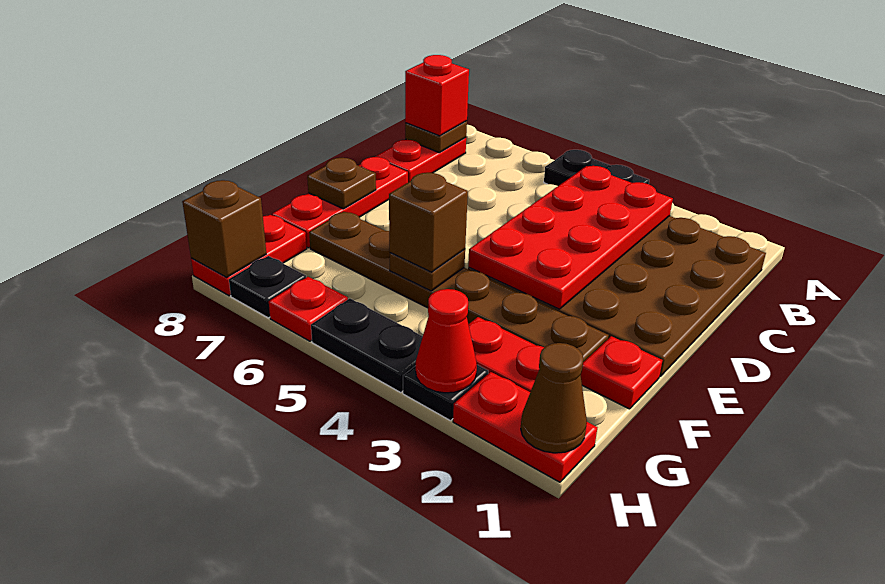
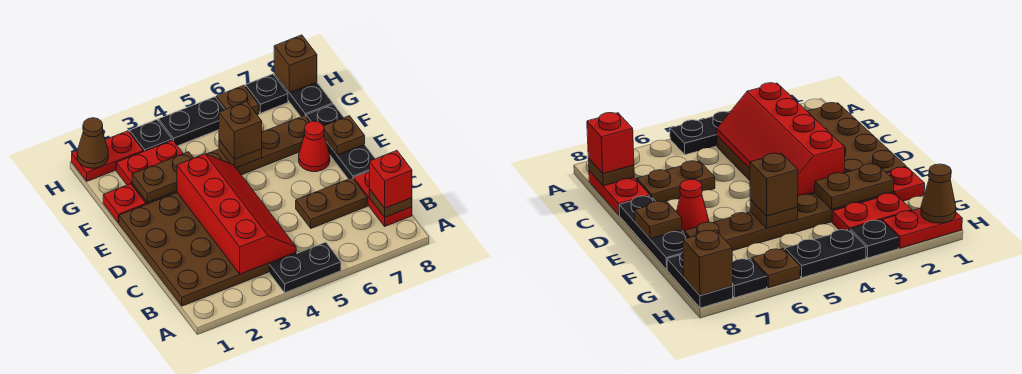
red 2x4 plate [468,166,673,309] -> red 2x4 slope [177,154,296,274]
none -> brown 1x2 plate [296,178,367,228]
red 1x3 plate [272,157,408,248] -> black 1x3 plate [306,104,375,179]
none -> brown 1x2 plate [132,152,193,203]
red 1x2 plate [191,215,307,296] -> black 1x2 plate [274,74,333,117]
red 1x1 cone [416,289,477,393] -> red 1x1 cone moved to [299,121,330,172]
red 1x1 plate [269,277,348,341] -> brown 1x1 plate [216,85,259,115]

